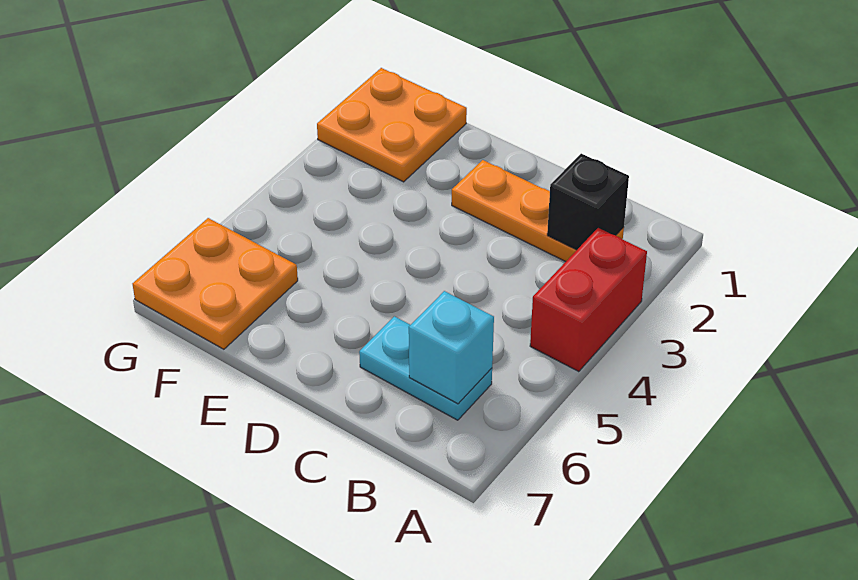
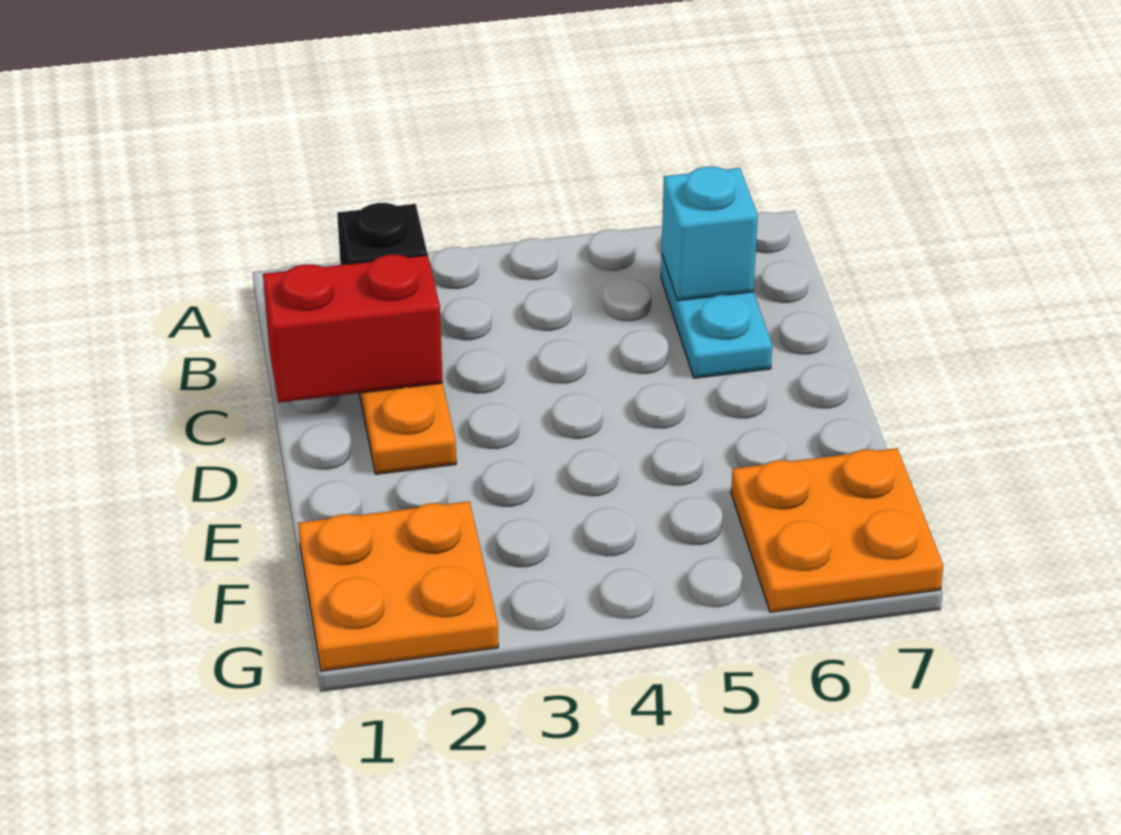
red 1x2 brick [530,228,647,372] -> red 1x2 brick moved to [263,255,443,403]

